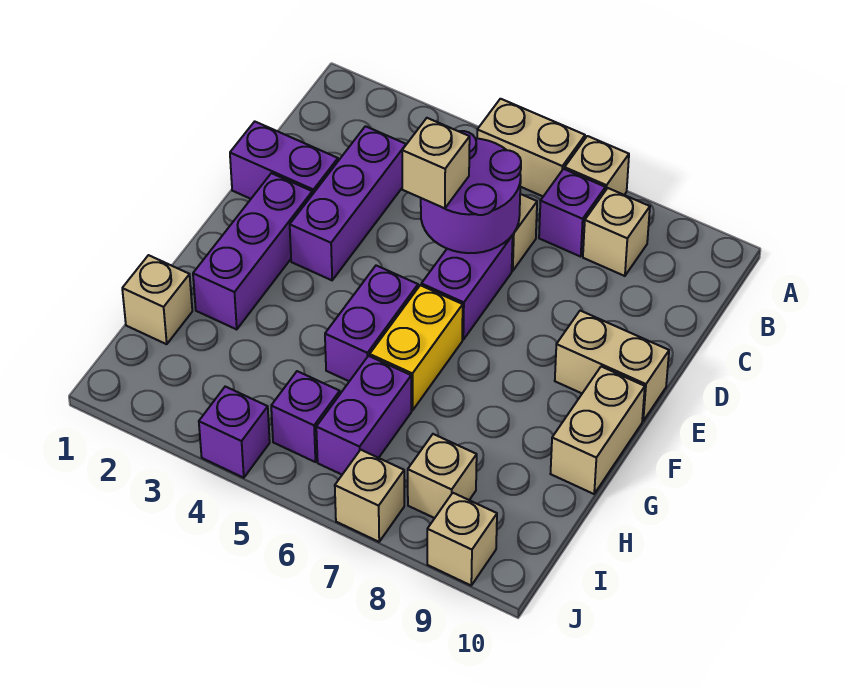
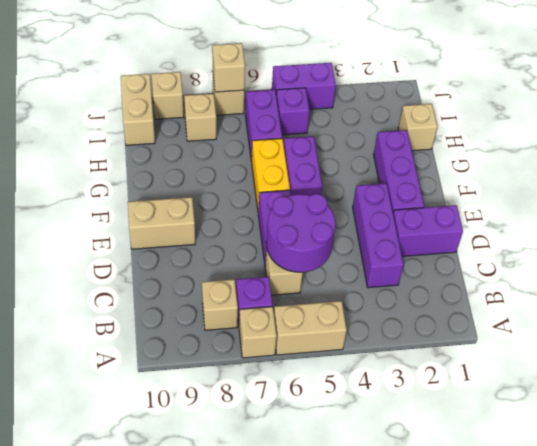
tan 1x1 brick [402,118,470,209] -> tan 1x1 brick moved to [212,43,245,92]
tan 1x2 brick [551,367,645,494] -> tan 1x2 brick moved to [121,74,155,145]
purple 1x1 brick [199,387,270,478] -> purple 1x2 brick [272,63,336,109]

